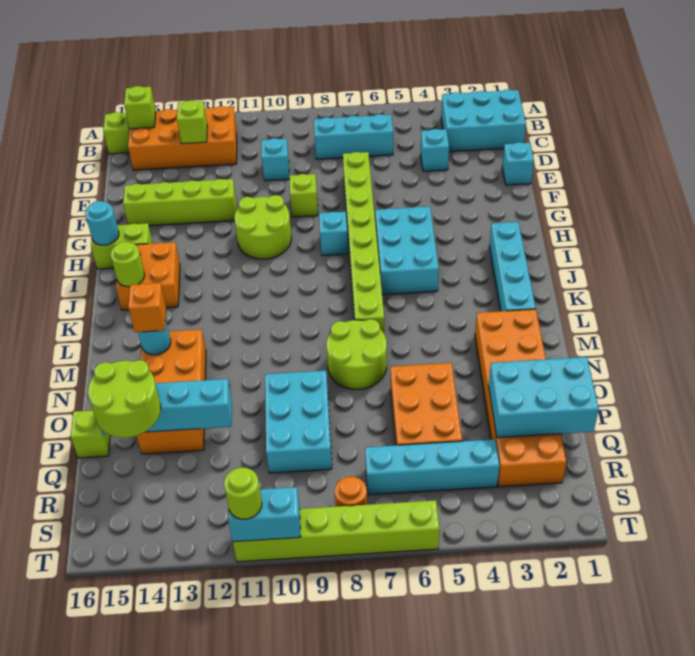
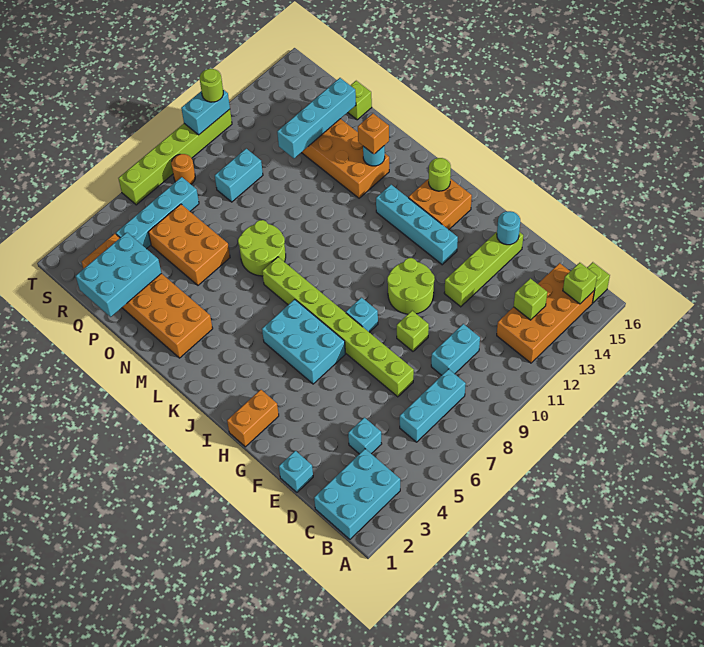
cyan 1x1 brick [261,138,289,181] -> cyan 1x2 brick [431,324,480,375]
none -> orange 1x2 brick [227,390,279,447]
lime 1x2 brick [91,223,153,269] -> none
cyan 1x1 round brick [85,201,119,245] -> cyan 1x1 round brick moved to [497,211,520,245]
cyan 1x4 brick [489,222,536,311] -> cyan 1x4 brick moved to [376,185,458,265]
cyan 2x3 brick [265,371,332,473] -> cyan 1x2 brick [215,149,263,202]
lime 2x2 round brick [88,360,161,438] -> none

